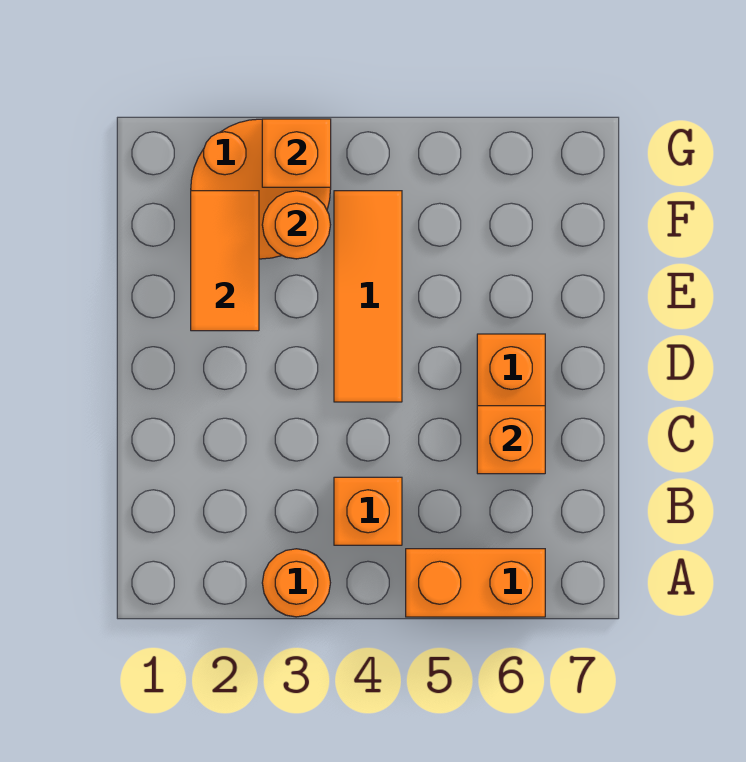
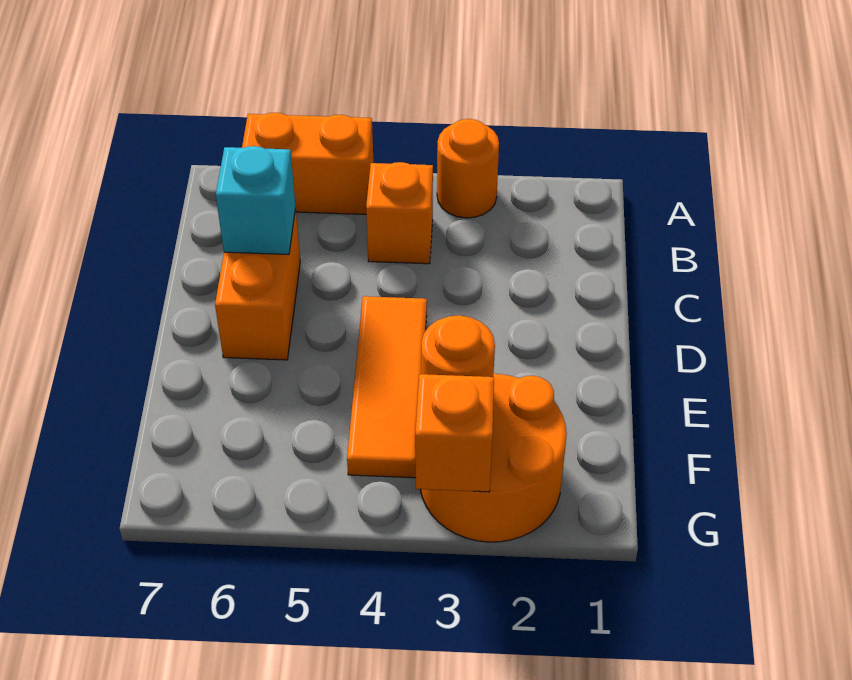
orange 1x1 brick [477,406,545,474] -> cyan 1x1 brick [216,146,296,254]
orange 1x2 tile [191,191,259,331] -> none

